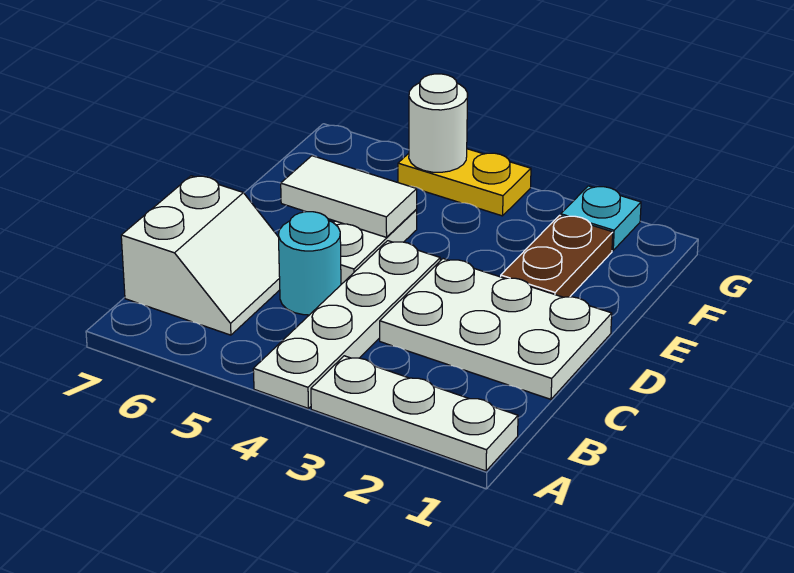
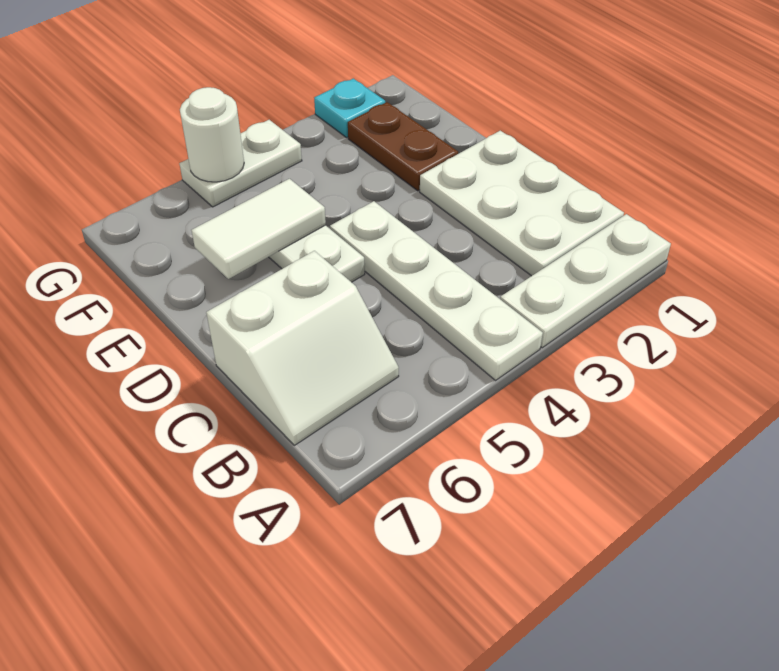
white 2x2 slope [121,176,280,335] -> white 2x2 slope turned to [206,251,399,445]
white 2x3 plate [380,259,612,399] -> white 2x3 plate turned to [420,131,624,276]
cyan 1x1 round brick [278,212,341,315] -> none
yellow 1x2 plate [398,149,531,216] -> white 1x2 plate [179,120,302,207]

